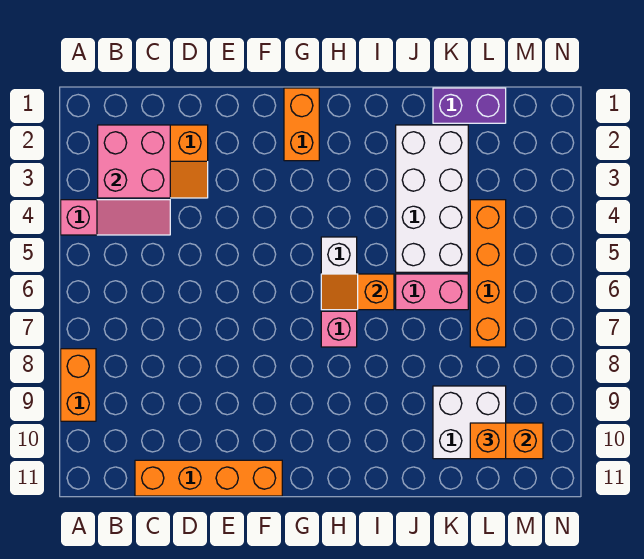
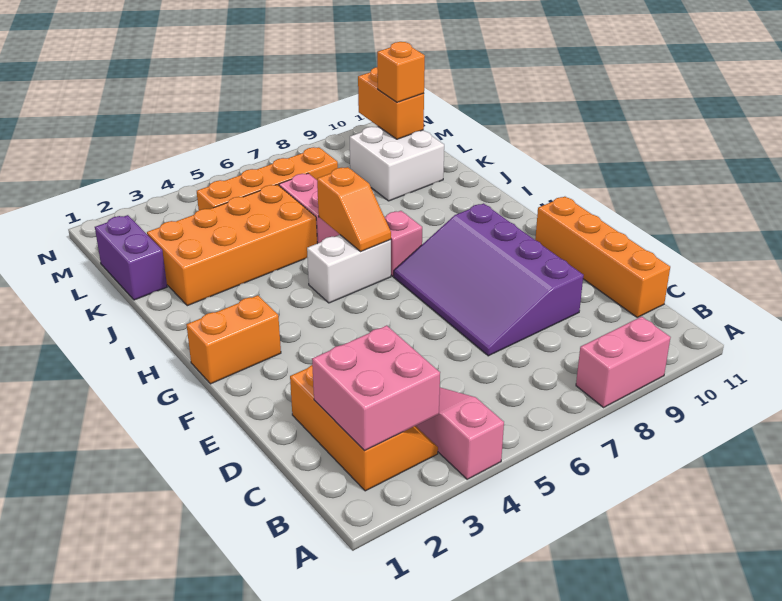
orange 1x2 brick [61,349,96,421] -> pink 1x2 brick [576,317,671,407]
none -> purple 3x4 slope [394,203,583,356]
white 2x4 brick [396,125,468,272] -> orange 2x4 brick [147,185,317,306]

